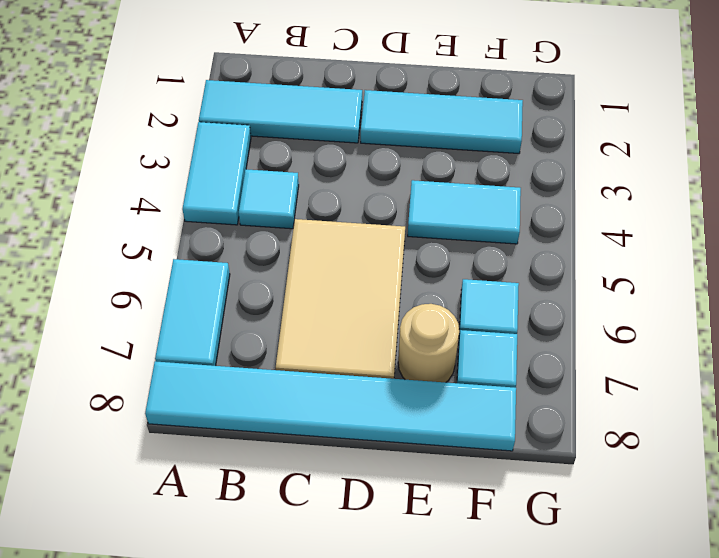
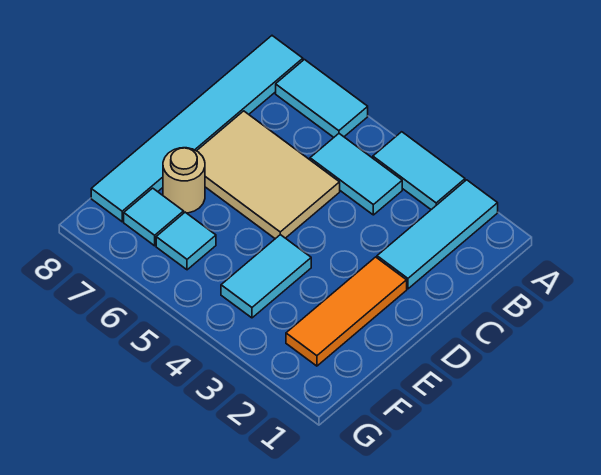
cyan 1x1 tile [239,169,299,229] -> cyan 1x2 tile [310,134,402,215]
cyan 1x3 tile [361,90,523,154] -> orange 1x3 tile [286,257,407,366]

